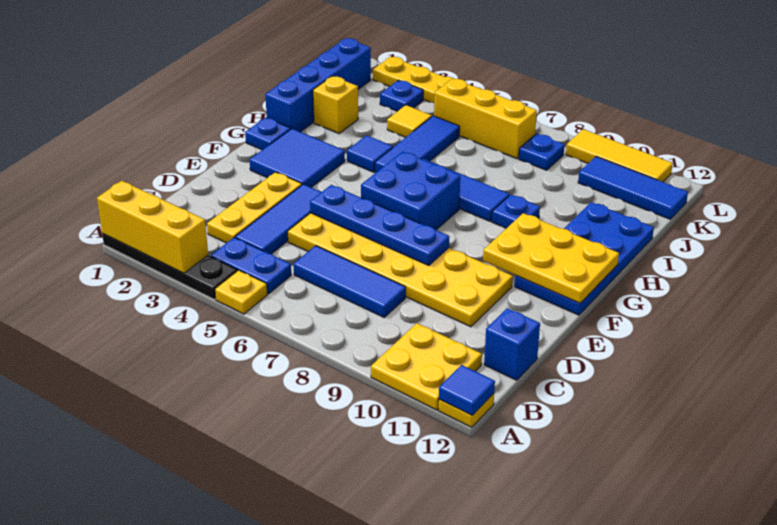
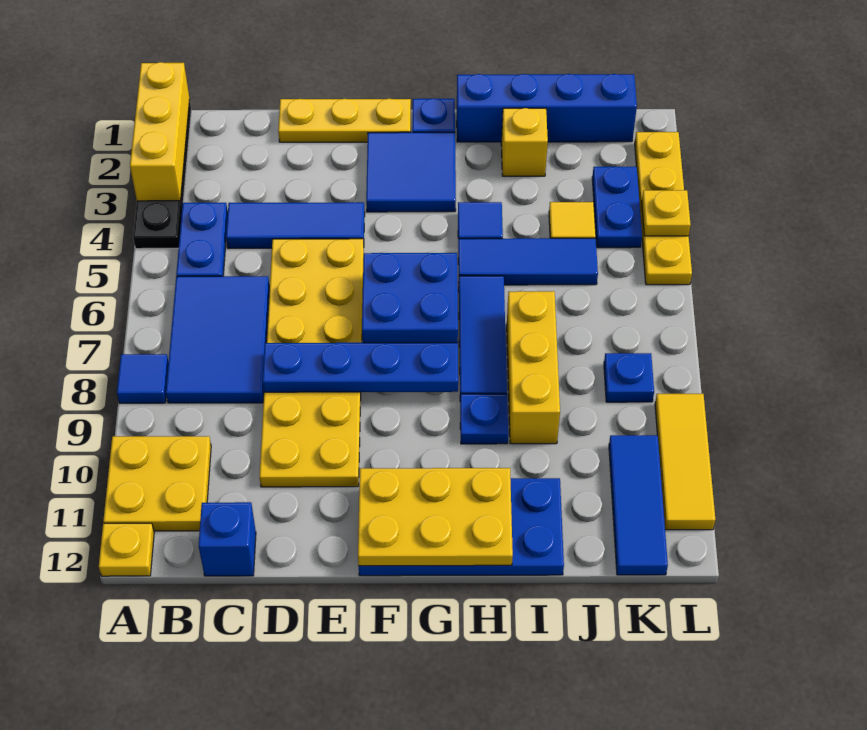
yellow 1x1 plate [215,270,267,314] -> yellow 1x1 plate moved to [642,190,691,236]
blue 1x1 tile [439,365,495,415] -> blue 1x1 tile moved to [117,354,169,403]
yellow 1x3 plate [207,172,302,243] -> yellow 1x3 plate moved to [278,98,411,142]
blue 1x3 tile [293,246,406,317] -> blue 2x3 tile [166,276,269,403]
blue 1x4 plate [310,185,450,266] -> blue 1x4 plate turned to [263,343,458,392]
yellow 2x3 plate [483,213,619,303] -> yellow 2x3 plate turned to [358,468,513,566]
blue 1x1 plate [380,80,423,111] -> blue 1x2 plate [592,167,642,248]
yellow 1x3 brick [434,78,537,159] -> yellow 1x3 brick moved to [507,291,560,444]

